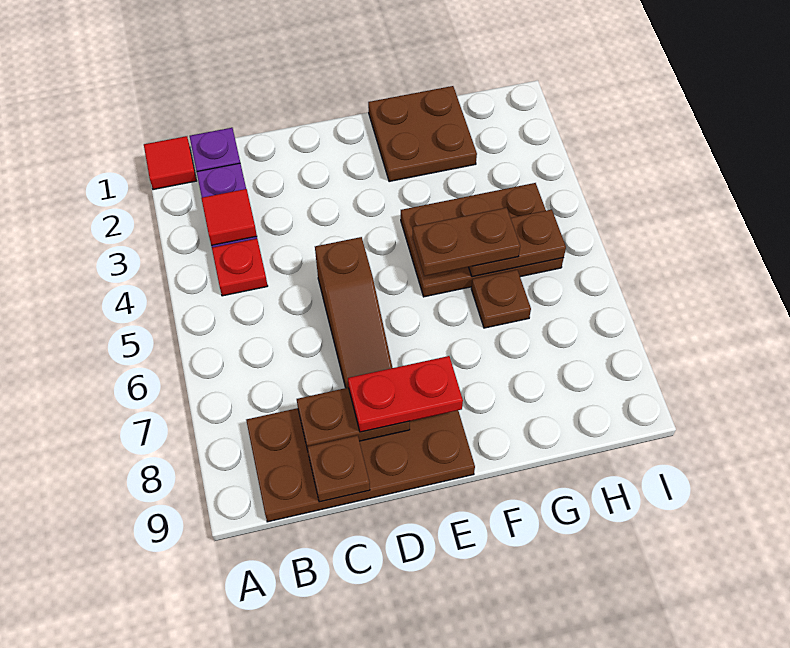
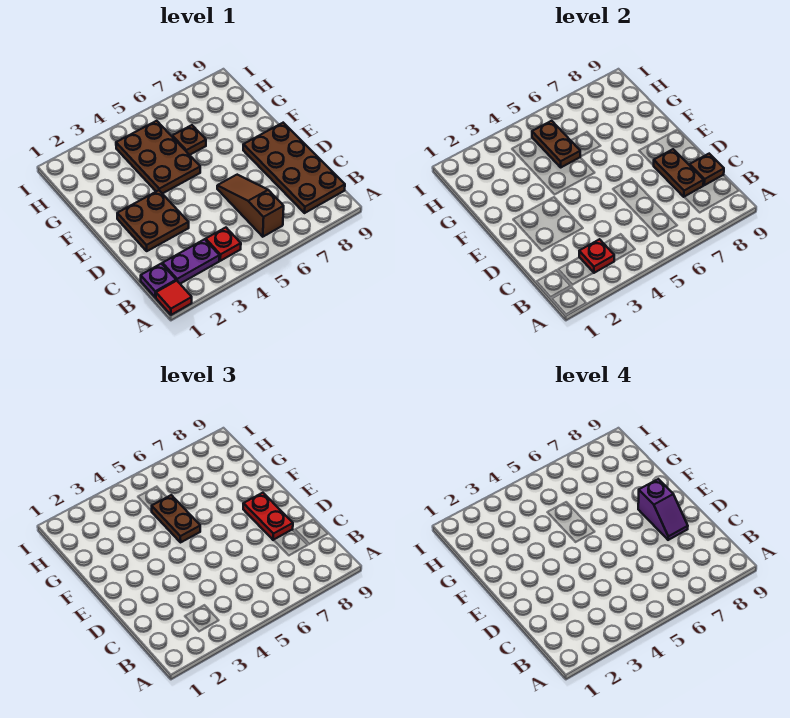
red 1x1 tile [201,189,257,245] -> red 1x1 plate [579,239,614,273]
brown 1x3 slope [315,237,392,388] -> brown 1x3 slope turned to [217,175,284,237]
none -> purple 1x2 slope [638,479,688,540]
brown 2x2 plate [368,86,477,182] -> brown 2x2 plate moved to [117,190,189,251]

